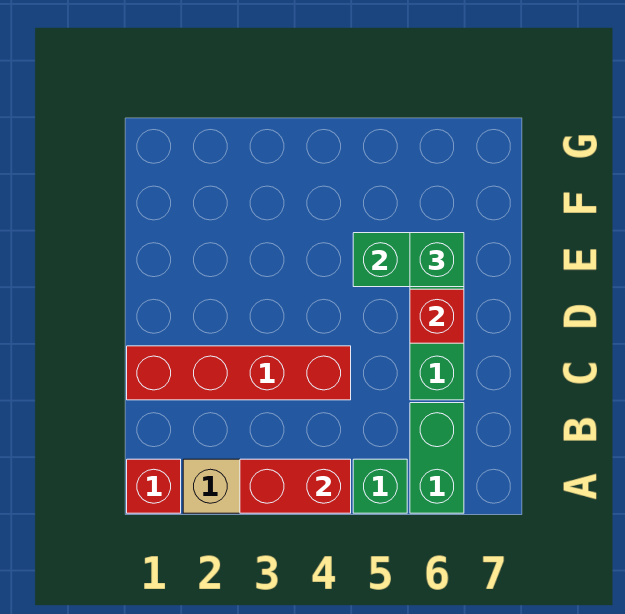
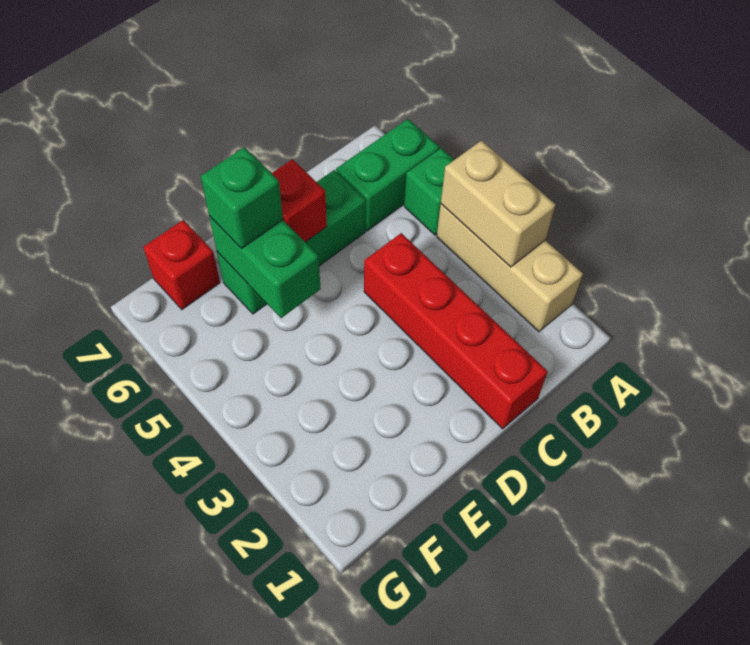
red 1x1 brick [127,459,181,513] -> red 1x1 brick moved to [143,220,220,309]
red 1x2 brick [240,459,351,513] -> tan 1x2 brick [441,141,555,267]

